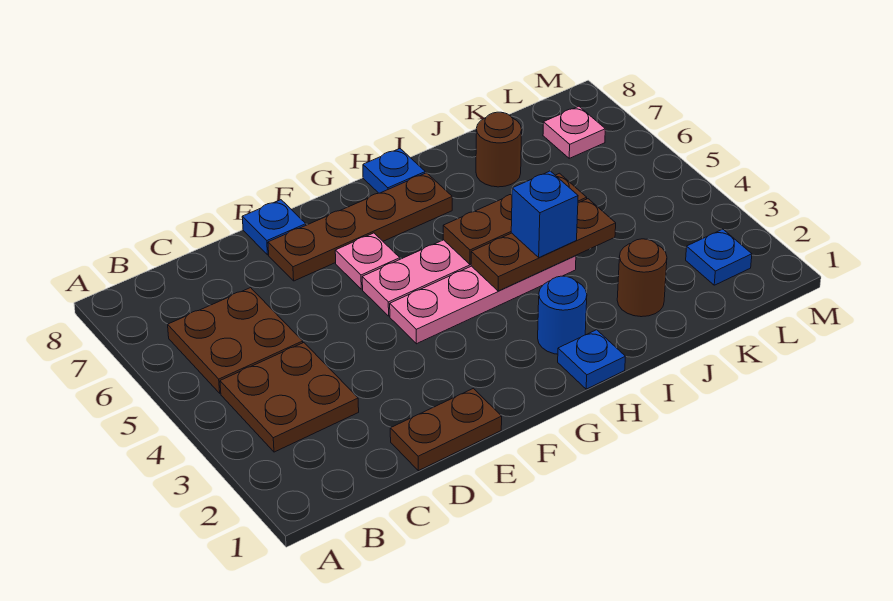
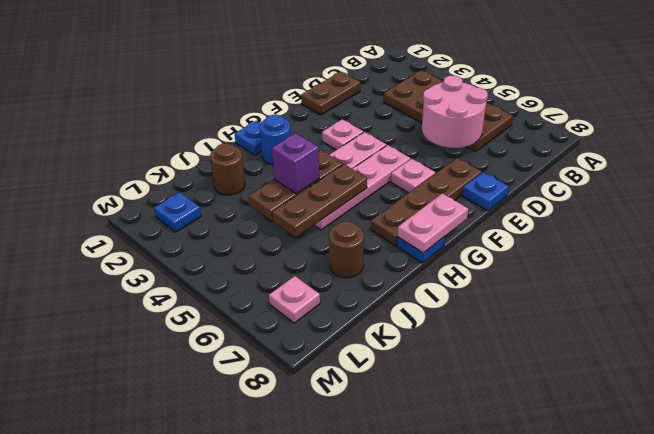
none -> pink 2x2 round brick [422,76,488,148]
none -> pink 1x1 plate [322,119,363,150]
none -> pink 1x2 plate [397,193,468,253]
blue 1x1 brick [511,171,578,257] -> purple 1x1 brick [272,133,319,194]

